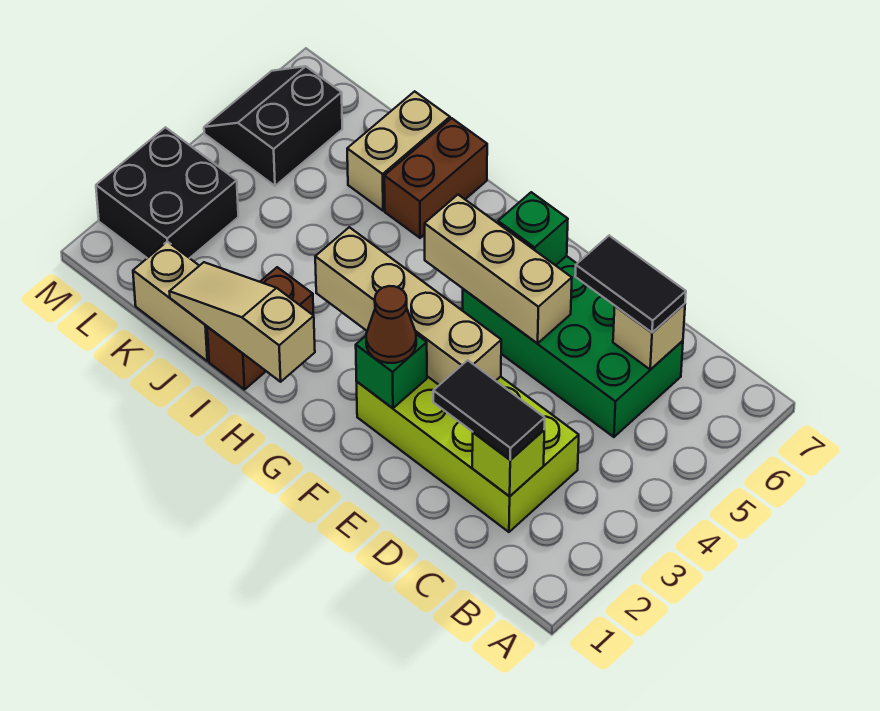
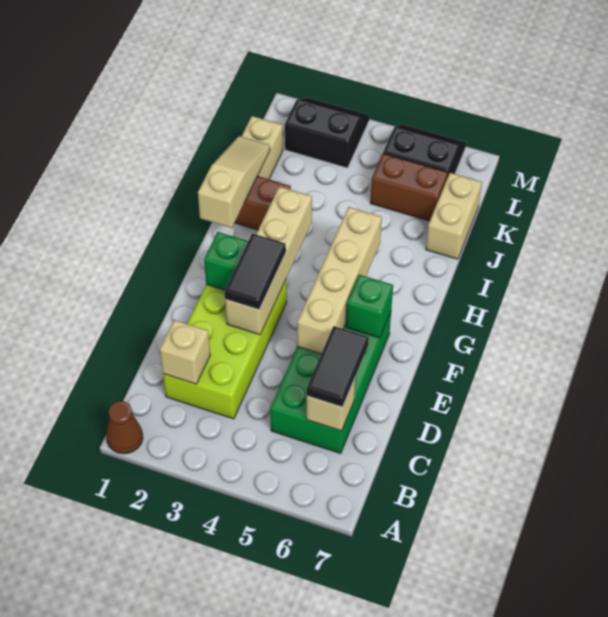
lime 1x1 brick [472,430,544,496] -> tan 1x1 brick [160,320,210,384]
black 1x2 tile [433,360,545,460] -> black 1x2 tile moved to [225,234,286,310]
tan 1x3 brick [425,195,572,343] -> tan 1x4 brick [297,207,382,354]
brown 1x1 cone [366,286,416,363] -> brown 1x1 cone moved to [106,401,143,454]
brown 1x2 brick [384,118,487,238] -> brown 1x2 brick moved to [370,154,448,221]
tan 1x2 brick [347,91,450,211] -> tan 1x2 brick turned to [426,173,482,259]
black 2x2 brick [96,127,238,258] -> black 2x2 slope [285,98,370,168]

